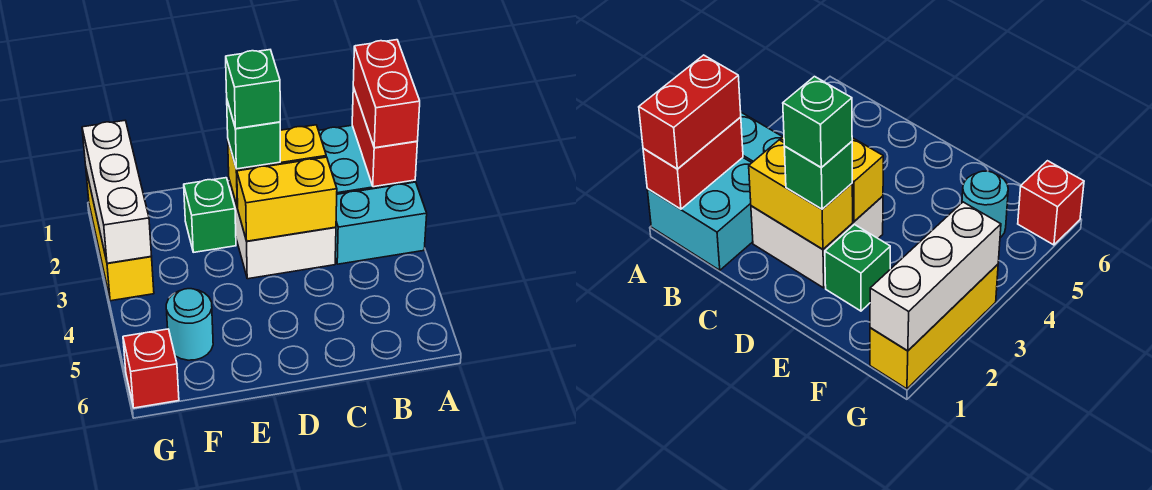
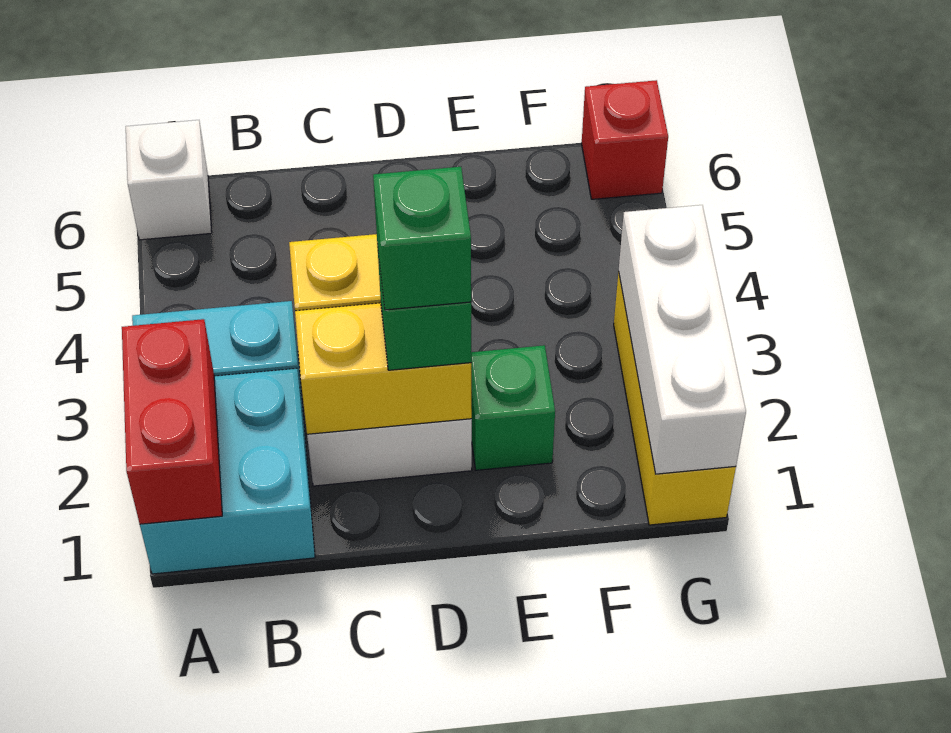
red 1x2 brick [353,40,420,148] -> none
none -> white 1x1 brick [126,120,212,240]
cyan 1x1 round brick [166,289,213,360] -> none

